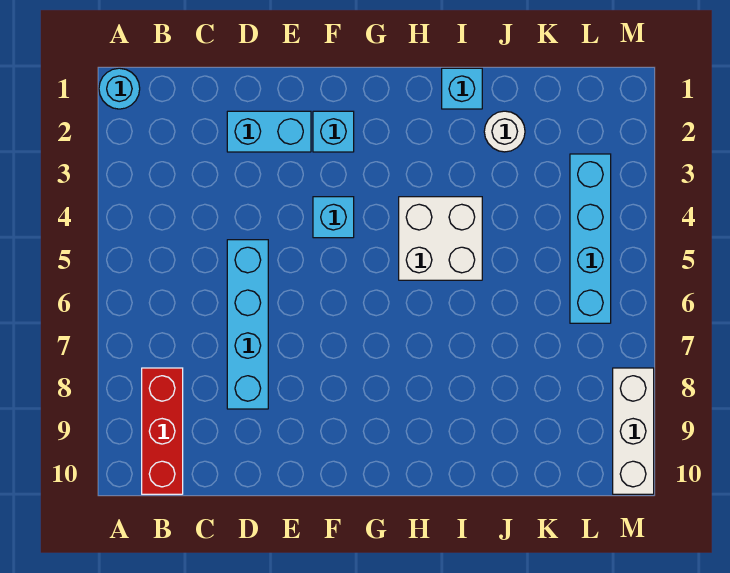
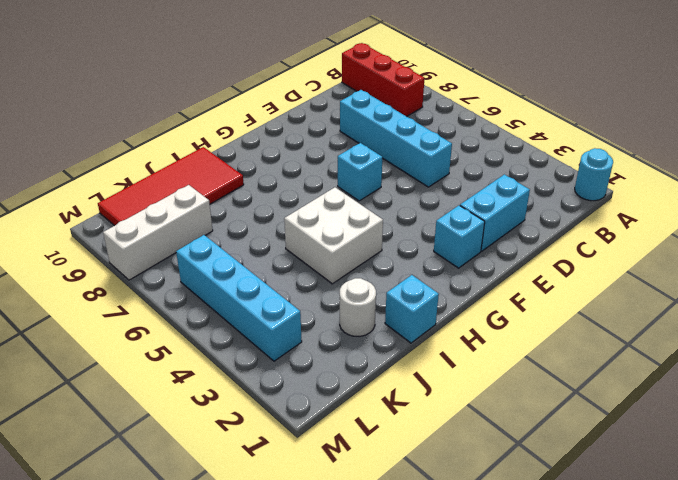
cyan 1x1 brick [313,197,354,238] -> cyan 1x1 brick moved to [338,143,382,201]
none -> red 2x4 tile [98,147,244,226]
white 1x3 brick [613,368,654,494] -> white 1x3 brick turned to [103,185,213,280]

